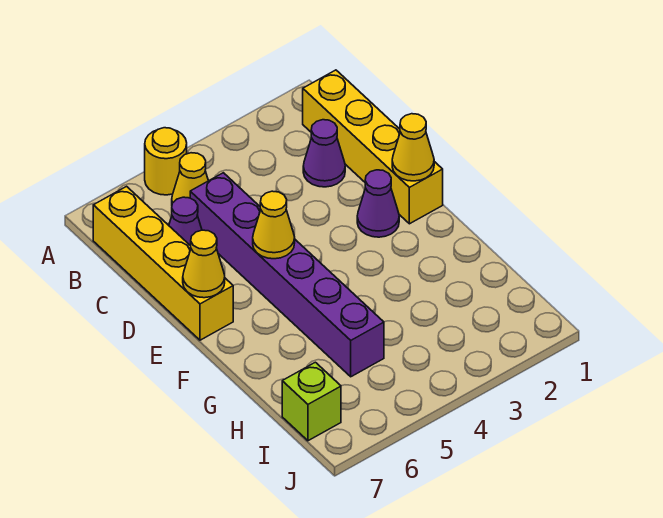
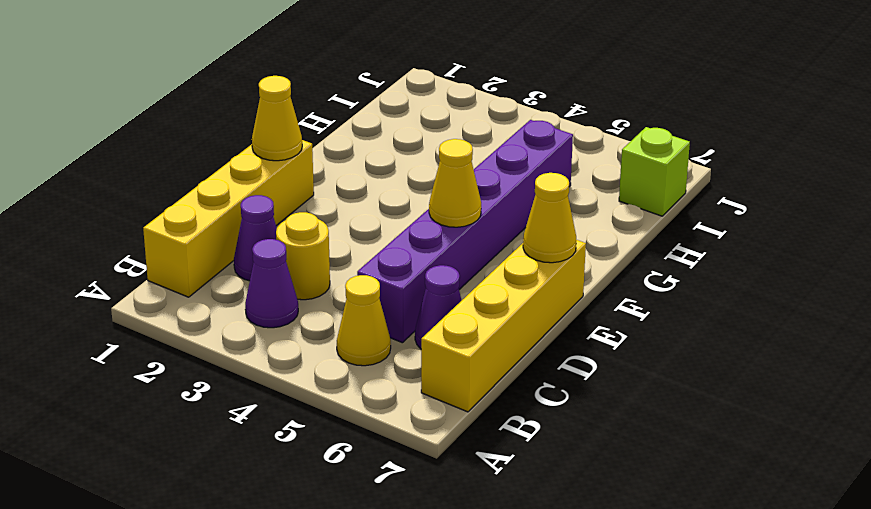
yellow 1x1 round brick [145,128,187,195] -> yellow 1x1 round brick moved to [276,212,330,300]
purple 1x1 cone [357,170,399,237] -> purple 1x1 cone moved to [245,239,298,328]

